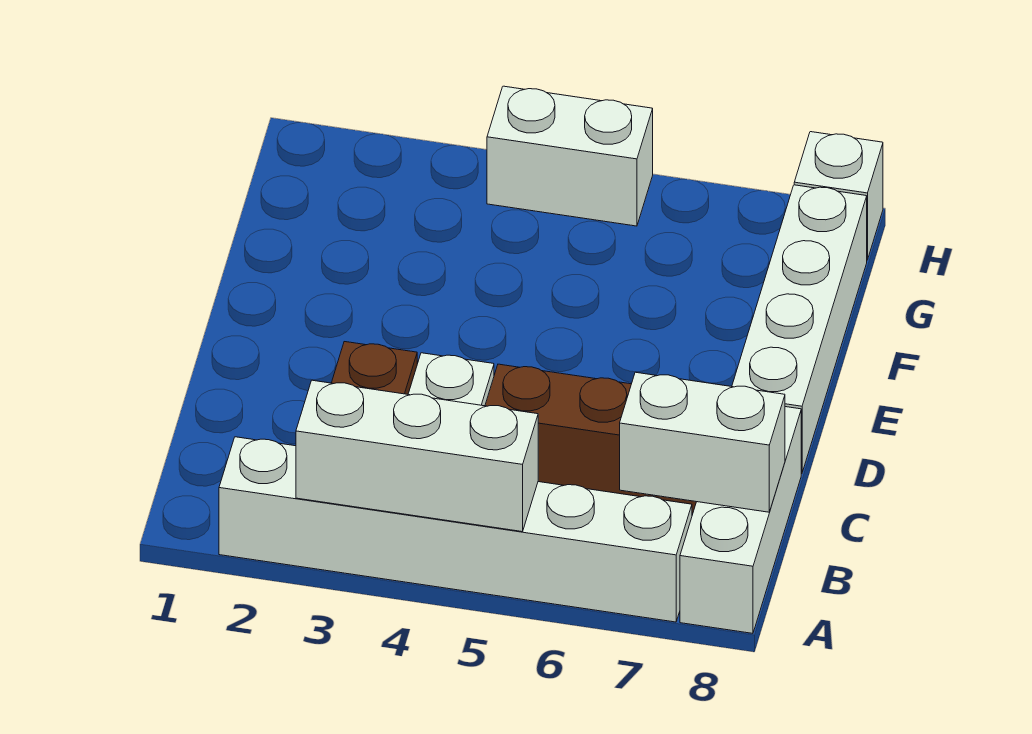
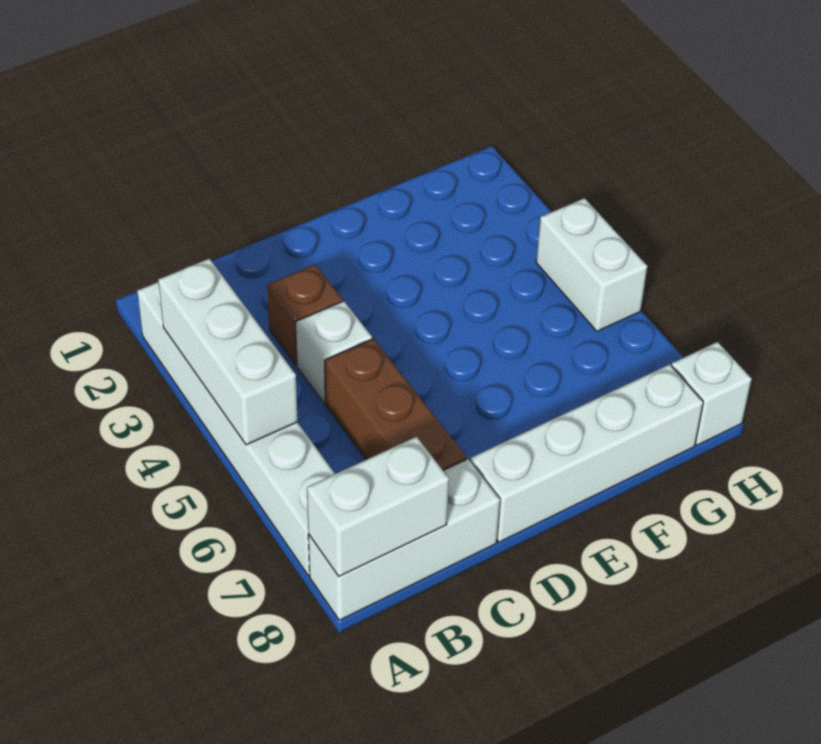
white 1x2 brick [620,372,785,512] -> white 1x2 brick turned to [307,437,449,577]

